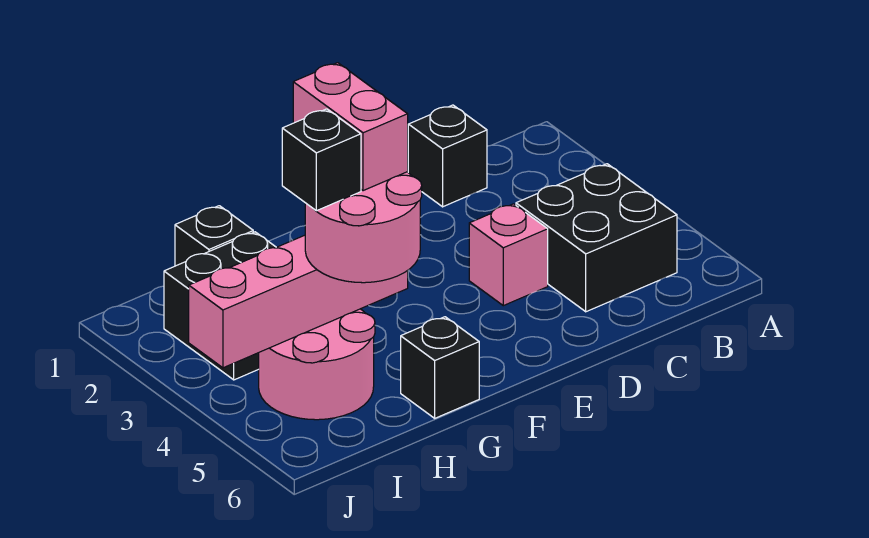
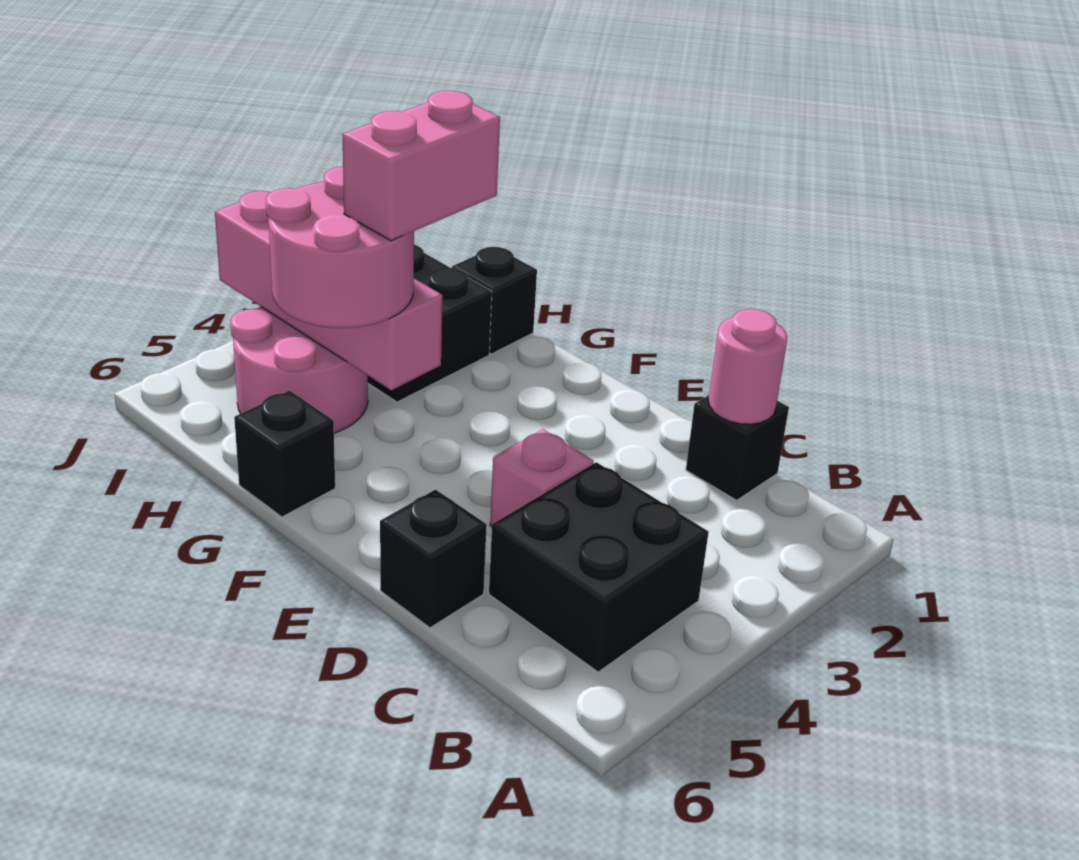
none -> pink 1x1 round brick [708,309,787,424]
black 1x1 brick [282,109,361,211] -> black 1x1 brick moved to [380,490,487,628]

